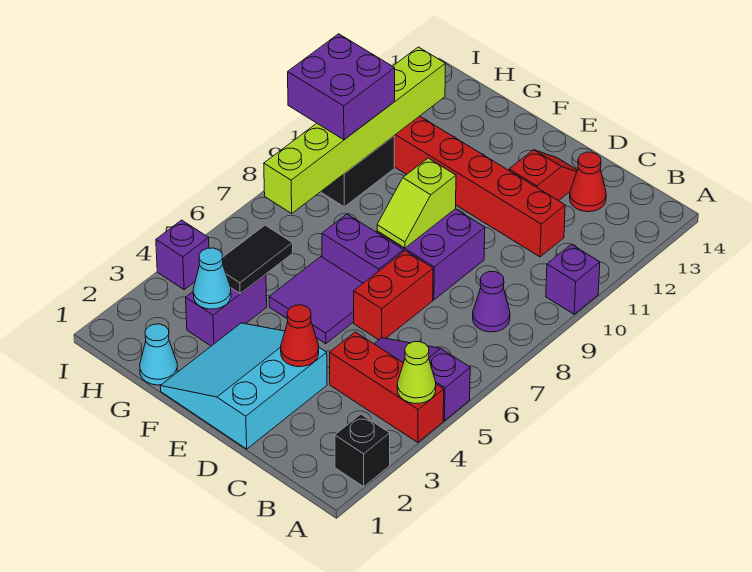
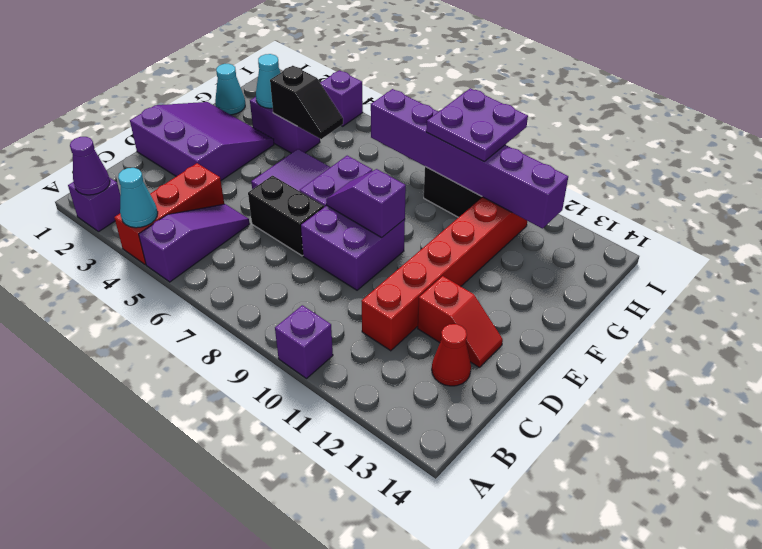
black 1x1 brick [335,414,390,487] -> purple 1x1 brick [68,177,121,232]
lime 1x1 cone [397,342,436,404] -> cyan 1x1 cone [118,168,158,228]
purple 1x1 cone [473,272,510,332] -> purple 1x1 cone moved to [70,137,110,195]
cyan 3x3 slope [160,323,327,449] -> purple 3x3 slope [130,102,274,180]
red 1x1 cone [281,305,319,367] -> none
red 1x2 brick [354,251,433,340] -> black 1x2 brick [248,176,324,256]
lime 1x2 slope [377,158,456,248] -> purple 1x2 slope [326,169,406,237]
black 1x2 tile [223,225,293,294] -> black 1x2 slope [270,66,343,139]
lime 1x6 brick [264,47,446,213] -> purple 1x6 brick [371,89,568,229]
purple 2x2 brick [288,34,395,140] -> purple 2x2 plate [426,88,528,161]

